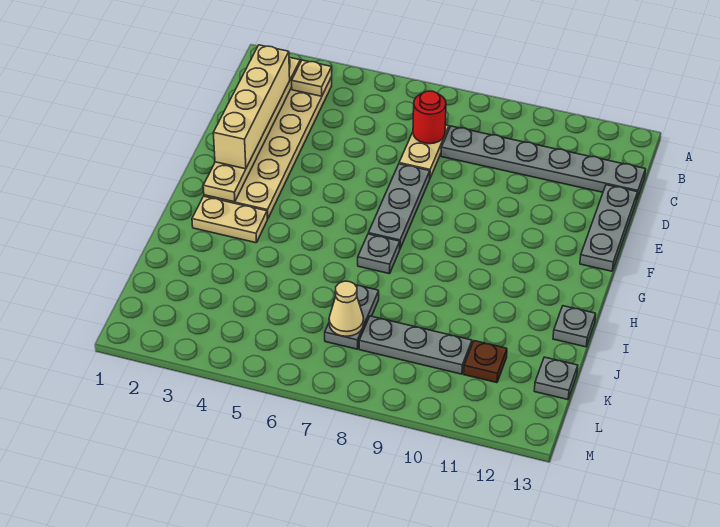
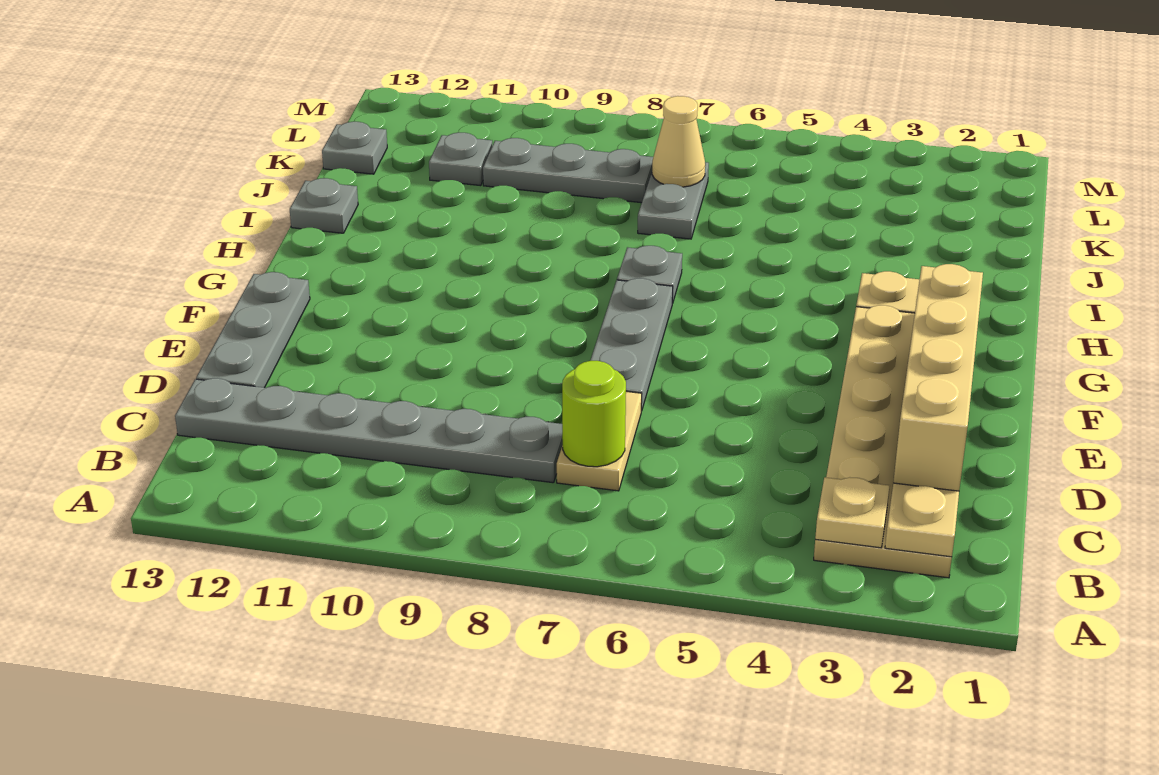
red 1x1 round brick [413,91,446,144] -> lime 1x1 round brick [562,361,626,467]
brown 1x1 plate [464,341,507,383] -> grey 1x1 plate [429,133,492,186]

